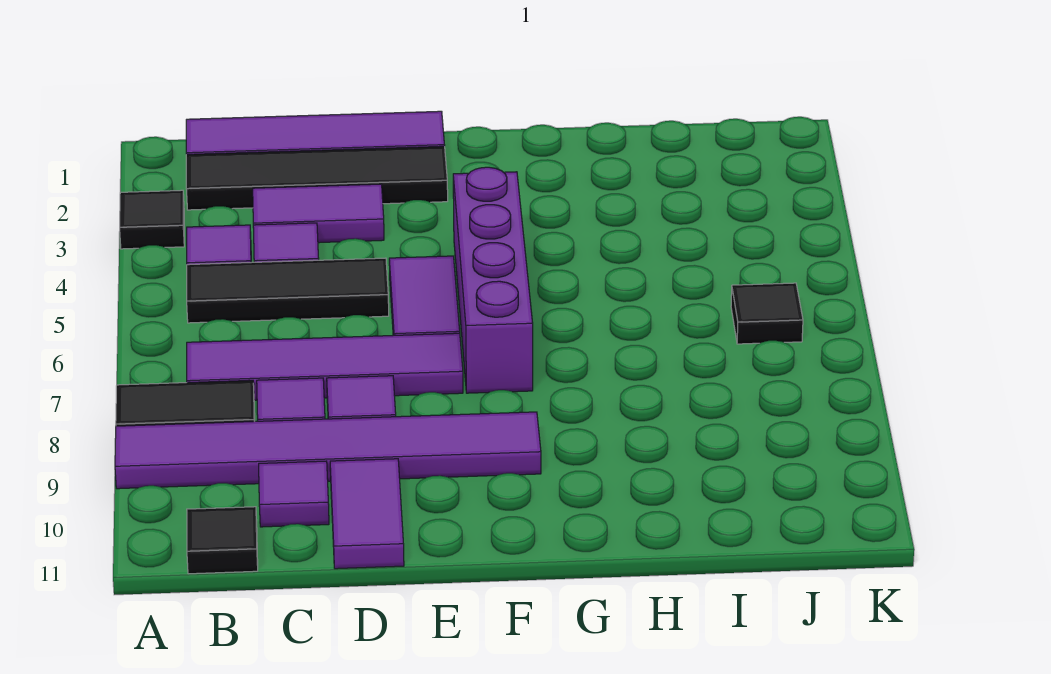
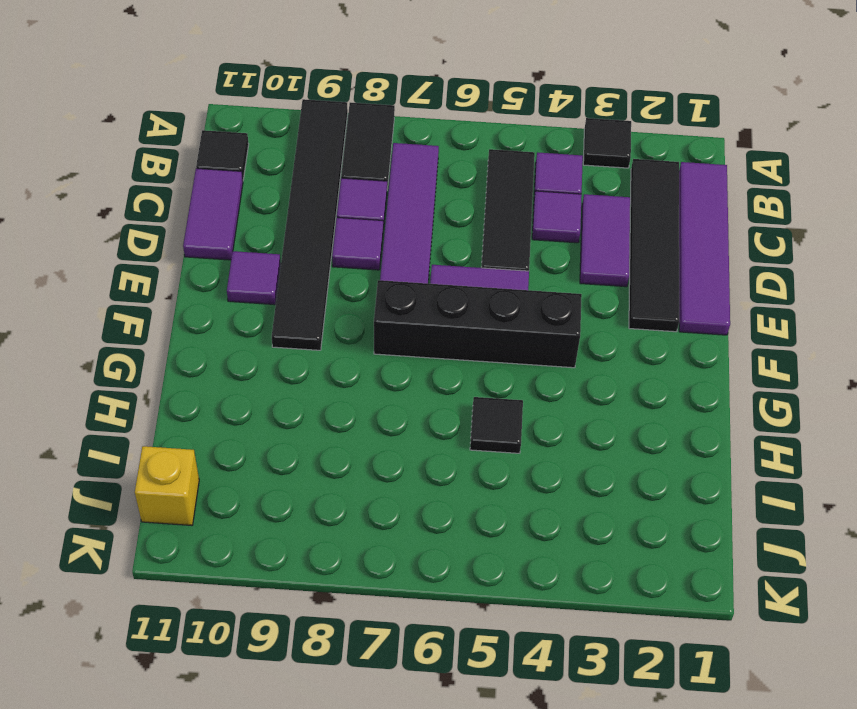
purple 1x6 tile [115,412,541,489] -> black 1x6 tile [272,99,348,350]
purple 1x1 tile [259,461,329,527] -> purple 1x1 tile moved to [227,251,281,305]
purple 1x2 tile [330,459,404,569] -> purple 1x2 tile turned to [183,168,243,260]
purple 1x4 brick [453,167,533,393] -> black 1x4 brick [374,280,582,368]
black 1x1 tile [731,283,803,344] -> black 1x1 tile moved to [470,397,523,453]
none -> yellow 1x1 brick [135,446,199,525]

